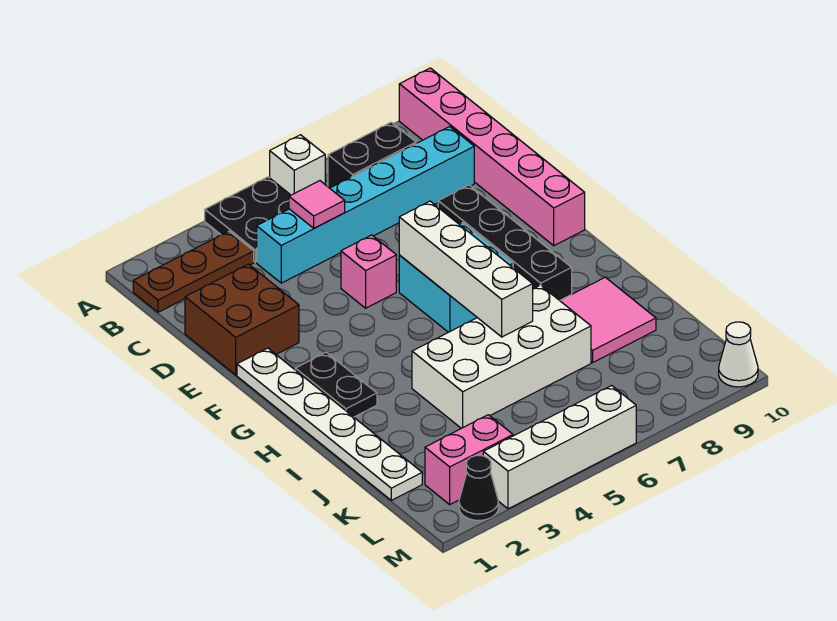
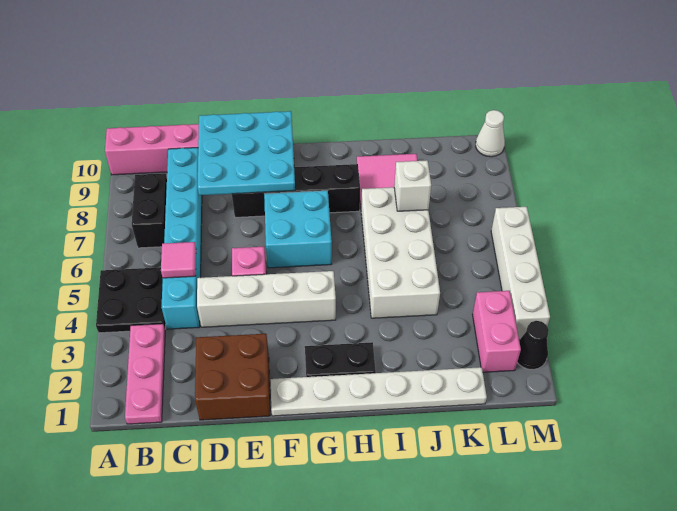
white 1x1 brick [270,135,325,195] -> white 1x1 brick moved to [394,160,431,211]
brown 1x3 plate [133,231,254,312] -> pink 1x3 plate [125,324,165,424]
none -> cyan 3x3 plate [198,111,295,195]
white 1x4 brick [399,201,533,337] -> white 1x4 brick moved to [197,271,336,327]

